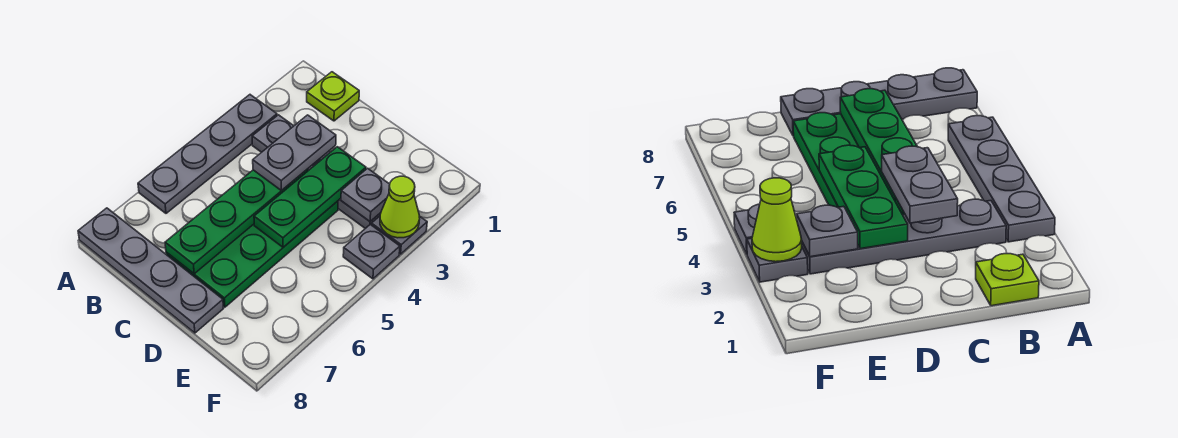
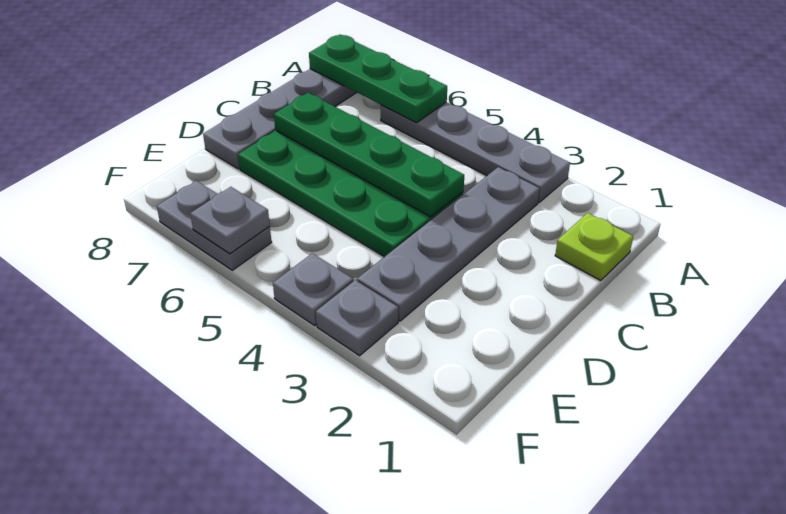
grey 1x2 plate [253,115,336,191] -> grey 1x2 plate moved to [157,181,272,270]
green 1x3 plate [254,147,366,247] -> green 1x3 plate moved to [309,35,447,123]
grey 1x1 plate [341,168,390,221] -> grey 1x1 plate moved to [190,187,270,254]
lime 1x1 cone [380,176,420,238] -> none

